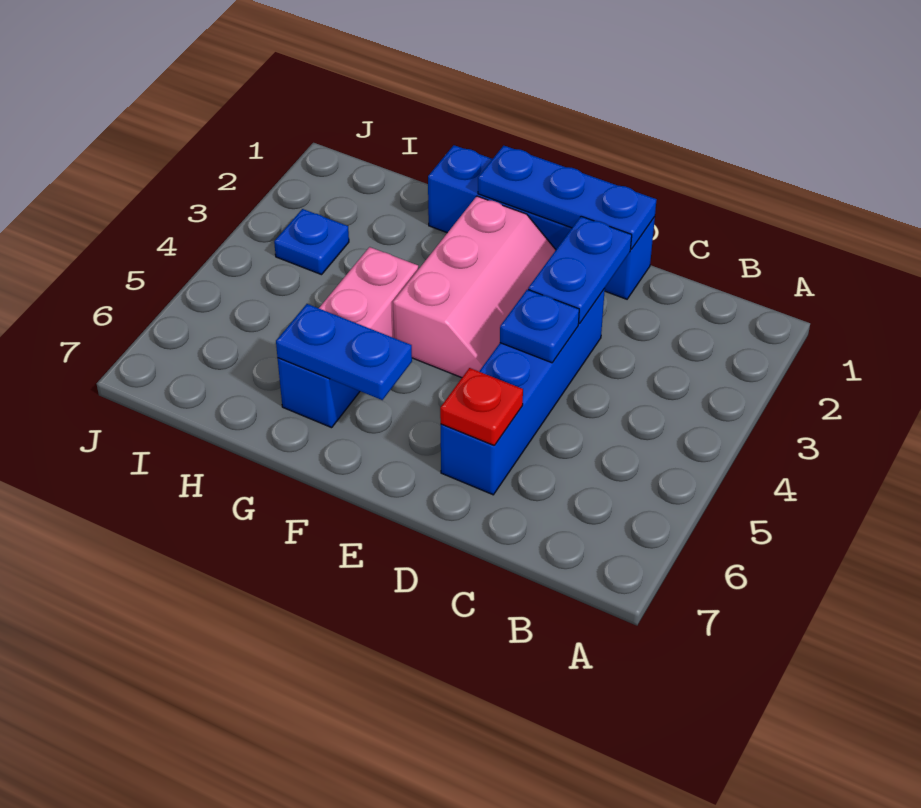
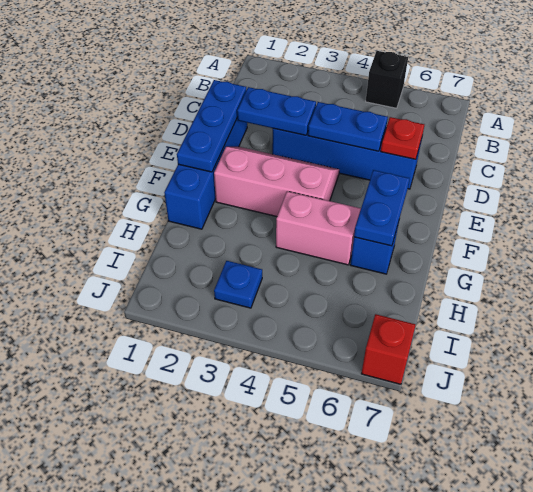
none -> black 1x1 brick [366,51,408,108]
blue 1x1 plate [500,289,579,363] -> blue 1x2 plate [308,102,388,151]
none -> red 1x1 brick [361,314,415,384]

